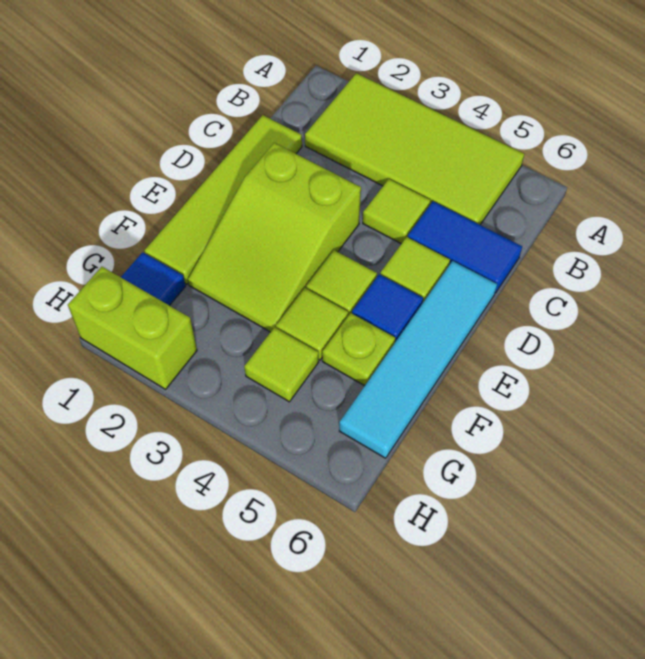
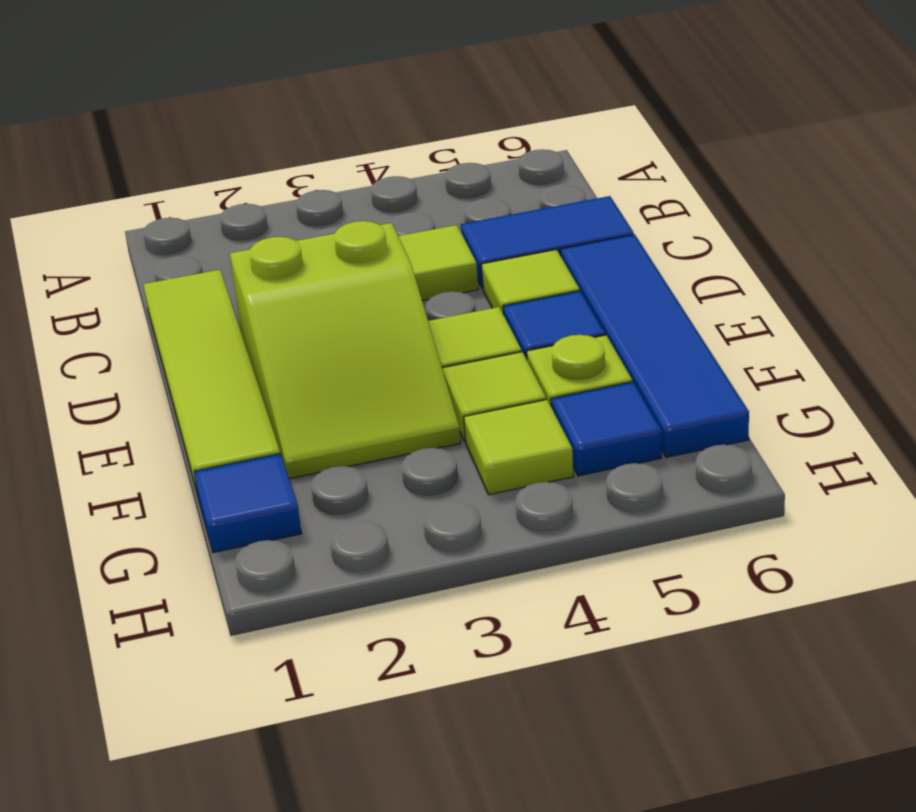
lime 2x4 tile [305,73,524,225] -> none
cyan 1x4 tile [339,261,497,458] -> blue 1x4 tile [561,235,749,457]
none -> blue 1x1 tile [551,382,662,476]
lime 1x2 brick [68,267,197,389] -> none

